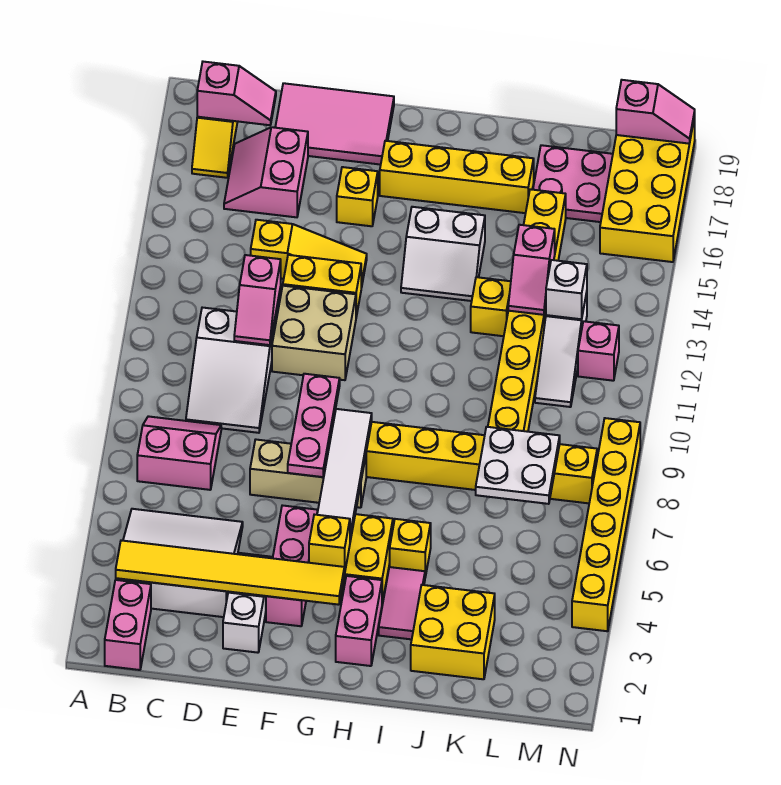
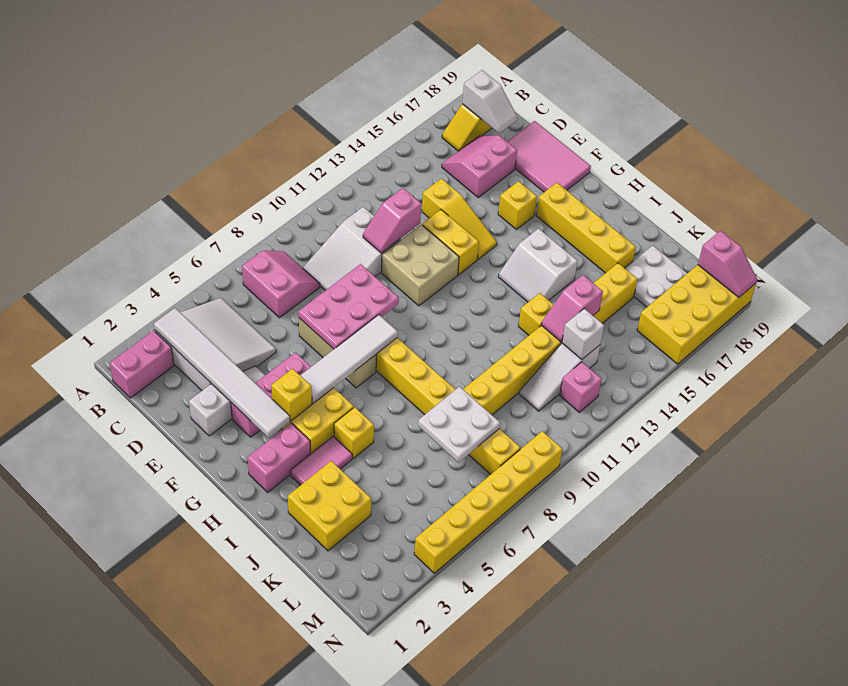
yellow 1x6 tile [116,540,344,605] -> white 1x6 tile [154,308,290,438]
pink 1x2 slope [197,62,276,125] -> white 1x2 slope [462,70,517,133]
pink 1x3 plate [288,374,340,477] -> pink 2x3 plate [298,264,399,349]
pink 2x2 plate [533,145,613,222] -> white 2x2 plate [625,245,687,307]

